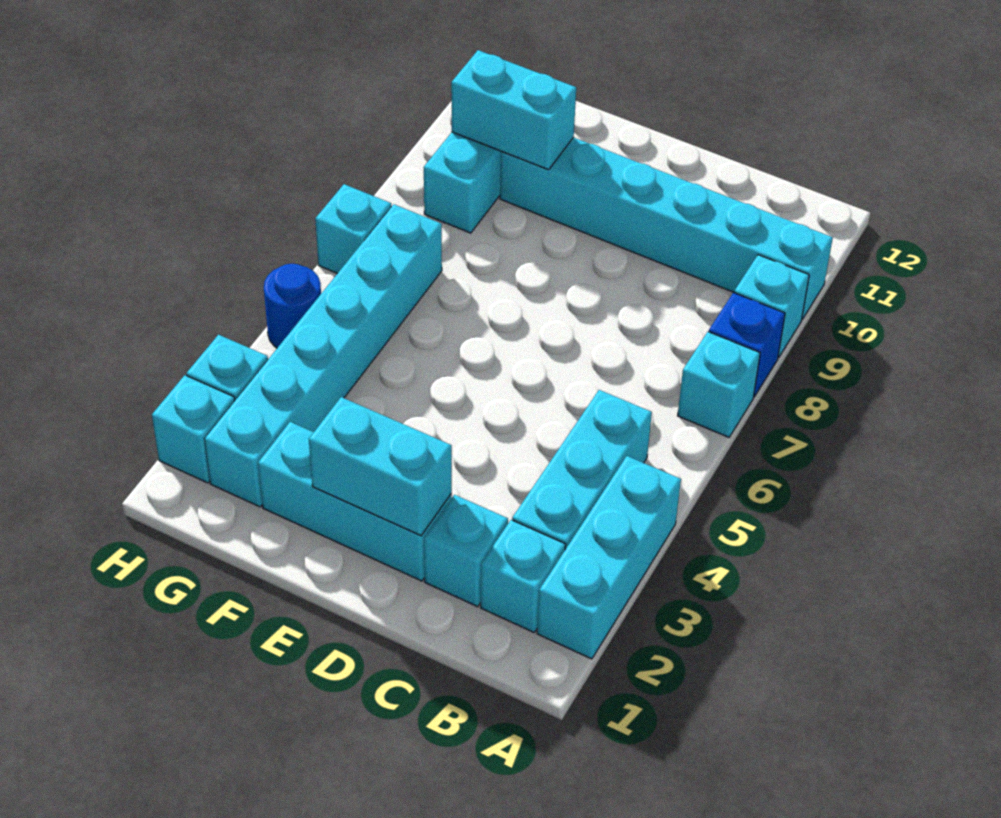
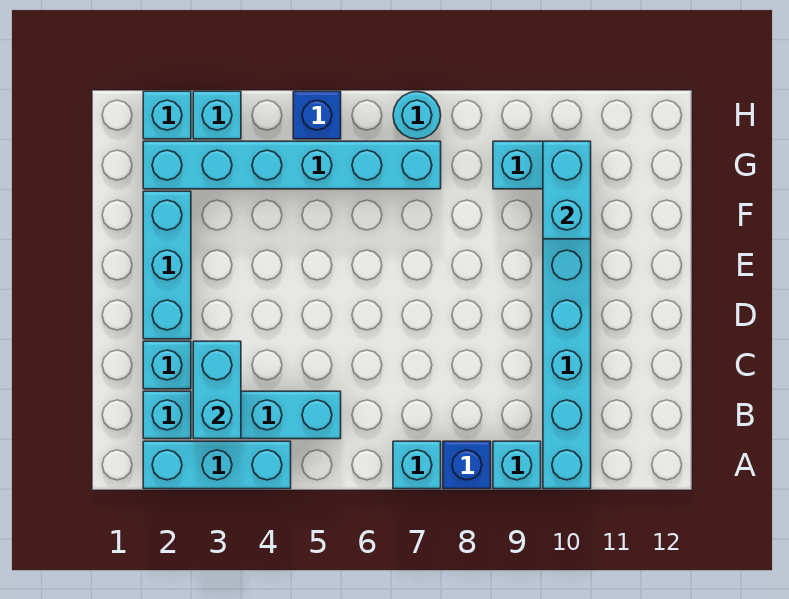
cyan 1x2 brick [309,397,452,536] -> cyan 1x2 brick moved to [193,341,241,439]
blue 1x1 round brick [264,264,321,348] -> blue 1x1 brick [293,91,341,139]
cyan 1x1 brick [315,184,391,274] -> cyan 1x1 round brick [393,92,441,139]

